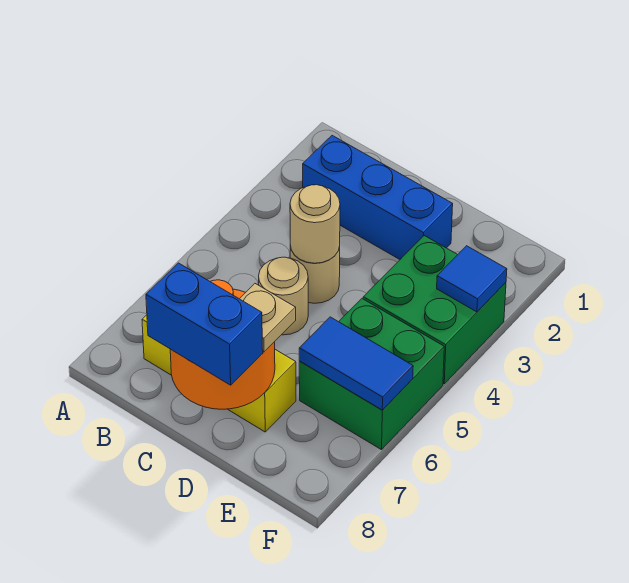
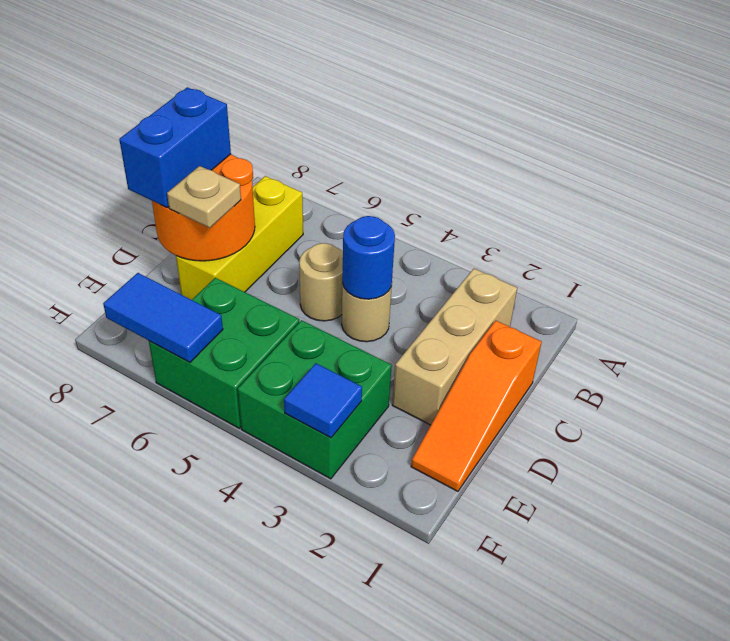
blue 1x3 brick [303,136,453,259] -> tan 1x3 brick [392,269,517,425]
none -> orange 1x3 slope [411,321,542,491]
tan 1x1 round brick [290,185,340,263] -> blue 1x1 round brick [342,216,395,299]
blue 1x2 tile [299,317,413,410] -> blue 1x2 tile turned to [103,273,223,362]

